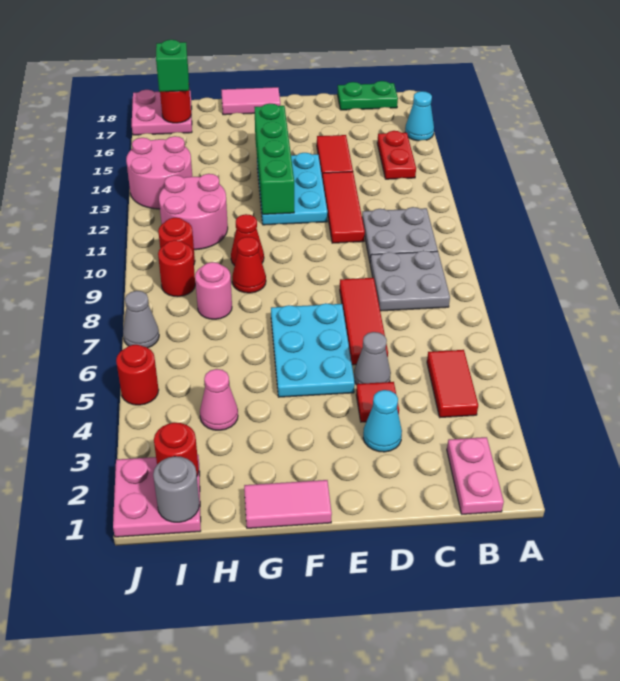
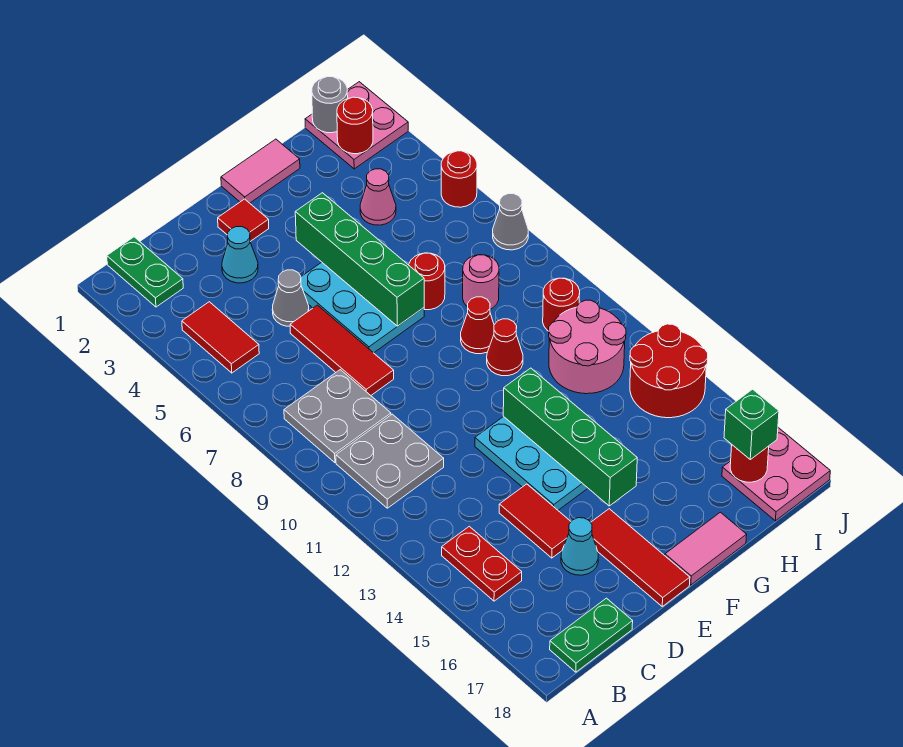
cyan 1x1 cone [405,91,434,141] -> cyan 1x1 cone moved to [561,518,598,575]
pink 1x2 plate [447,437,504,514] -> green 1x2 plate [107,237,183,307]
red 1x1 tile [356,382,399,422] -> red 1x1 tile moved to [218,199,269,241]
red 1x3 tile [322,172,365,243] -> red 1x3 tile moved to [591,509,690,606]
none -> green 1x4 brick [295,193,424,326]
red 1x1 round brick [158,240,195,297] -> red 1x1 round brick moved to [409,253,445,310]
pink 2x2 round brick [126,136,192,209] -> red 2x2 round brick [630,324,708,418]

